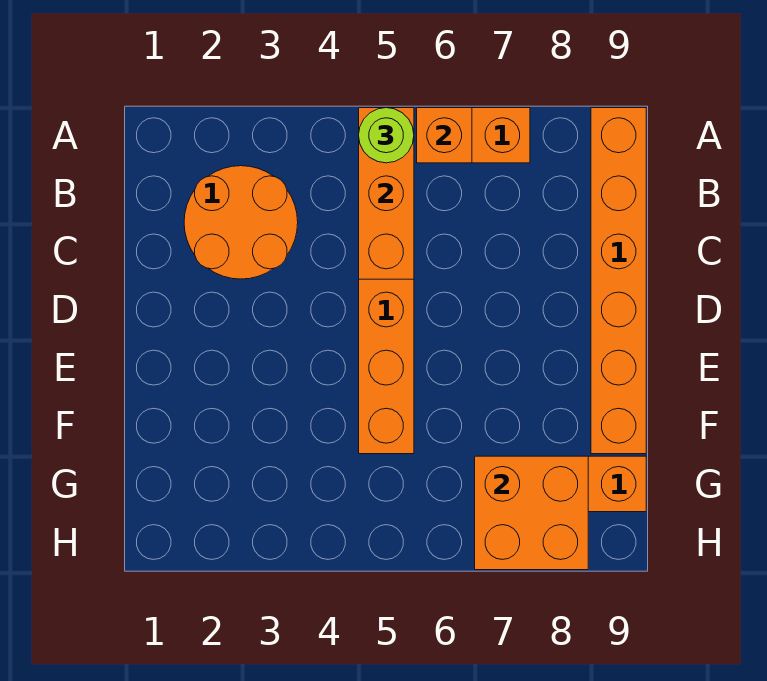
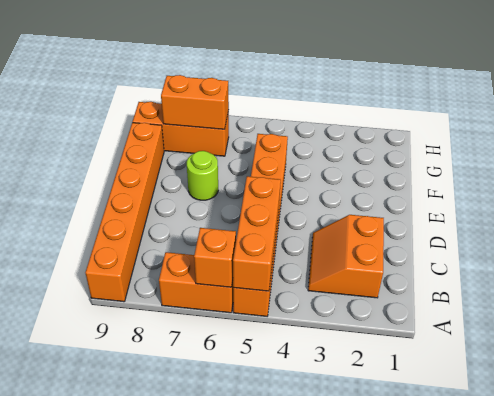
lime 1x1 round brick [359,108,414,163] -> lime 1x1 round brick moved to [187,151,218,200]
orange 2x2 round brick [184,166,298,279] -> orange 2x2 slope [308,215,384,298]
orange 2x2 brick [475,456,588,570] -> orange 1x2 brick [161,75,229,129]

